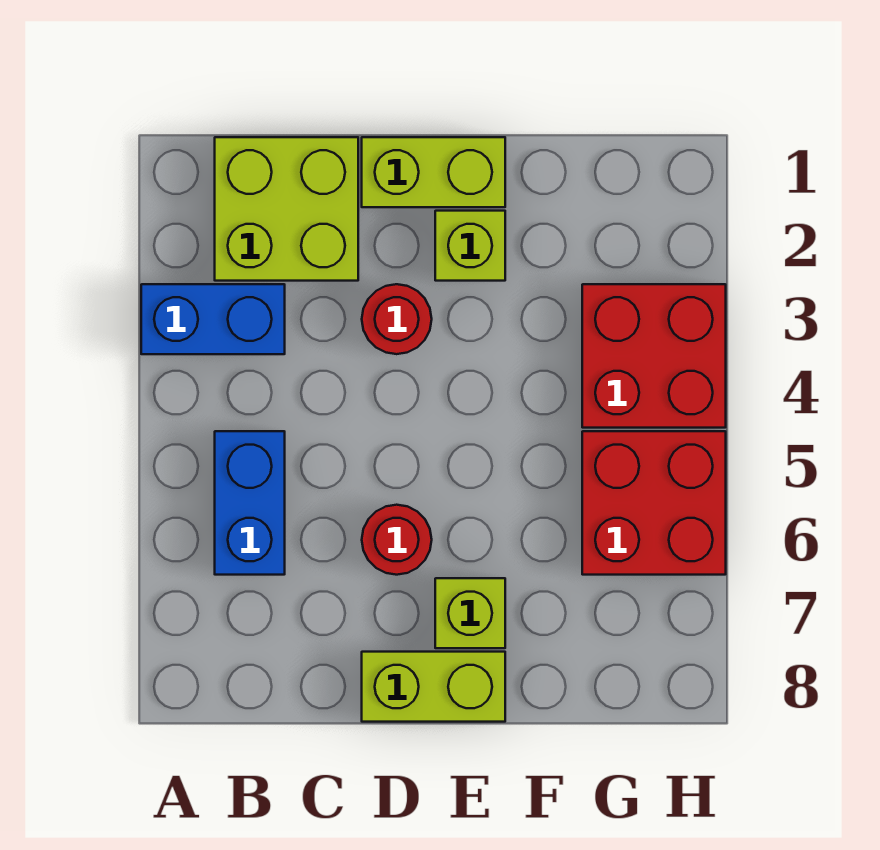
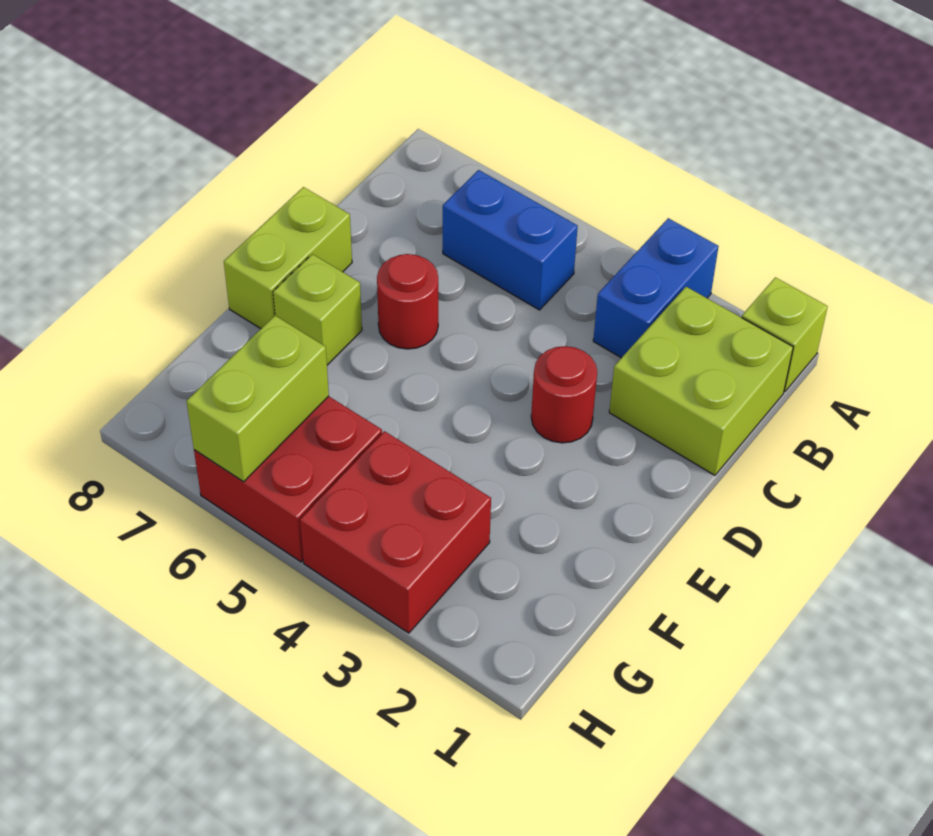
lime 1x2 brick [362,137,505,207] -> lime 1x2 brick moved to [187,316,329,482]
lime 1x1 brick [435,211,505,281] -> lime 1x1 brick moved to [742,277,828,392]

